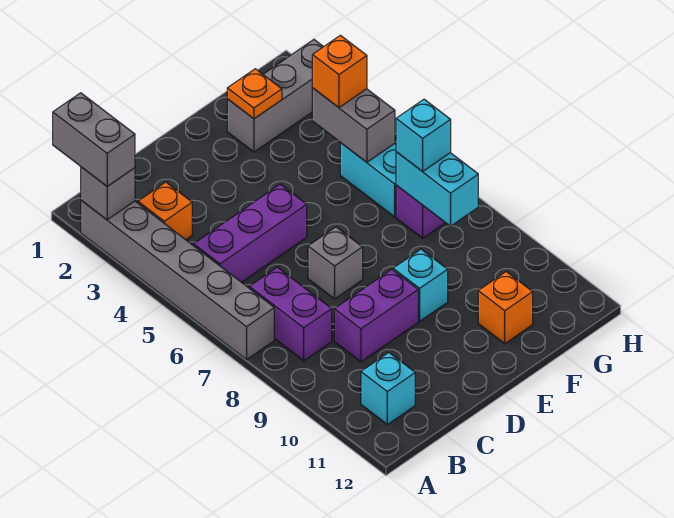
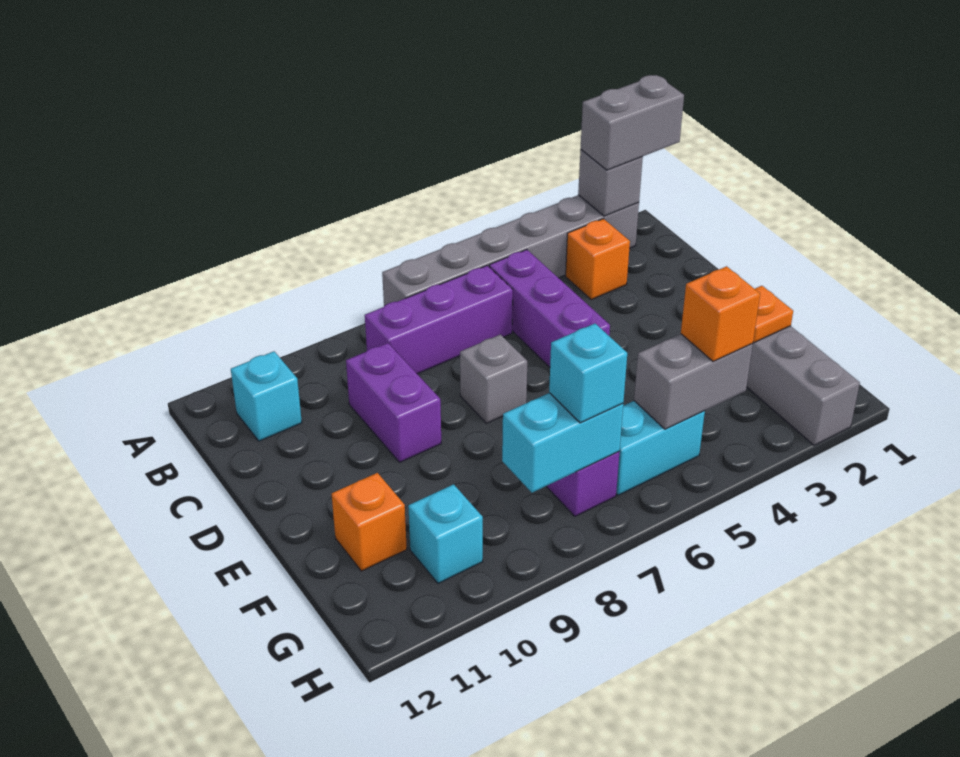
purple 1x2 brick [249,267,332,361] -> purple 1x3 brick [365,266,513,374]
cyan 1x1 brick [393,249,448,321] -> cyan 1x1 brick moved to [408,484,483,583]

